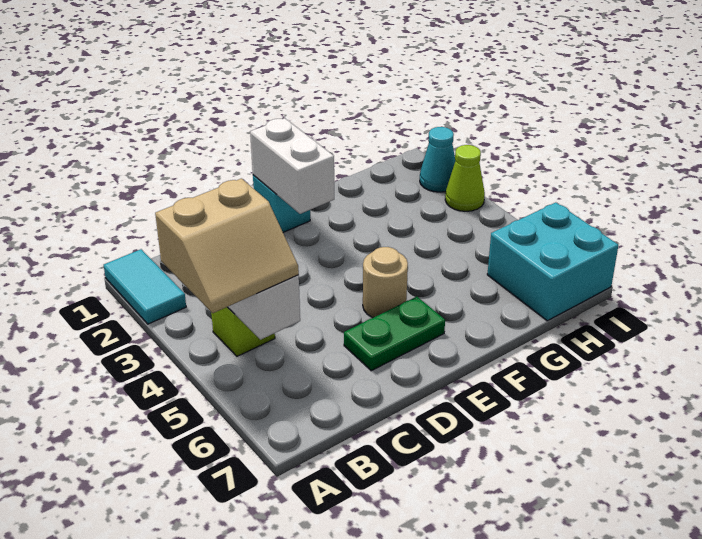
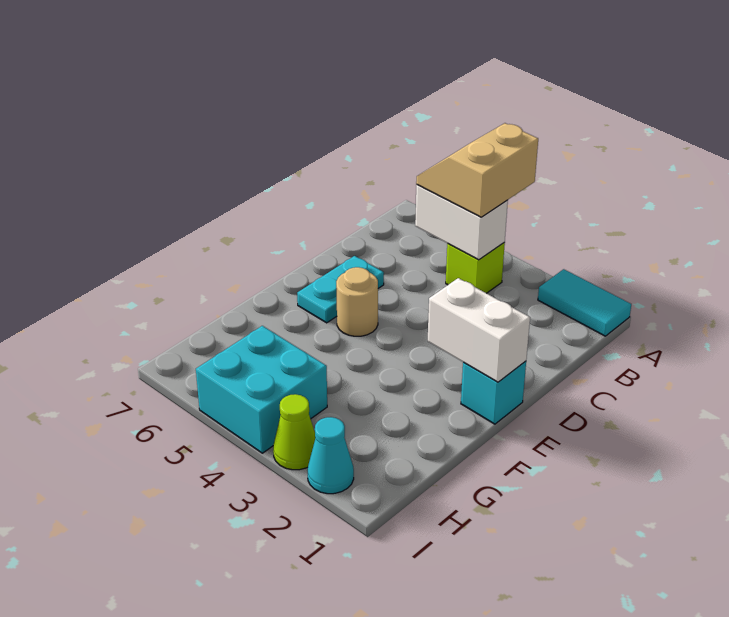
green 1x2 plate [344,297,445,371] -> cyan 1x2 plate [297,256,384,323]
cyan 2x2 brick [487,203,618,321] -> cyan 2x2 brick moved to [196,326,327,453]

